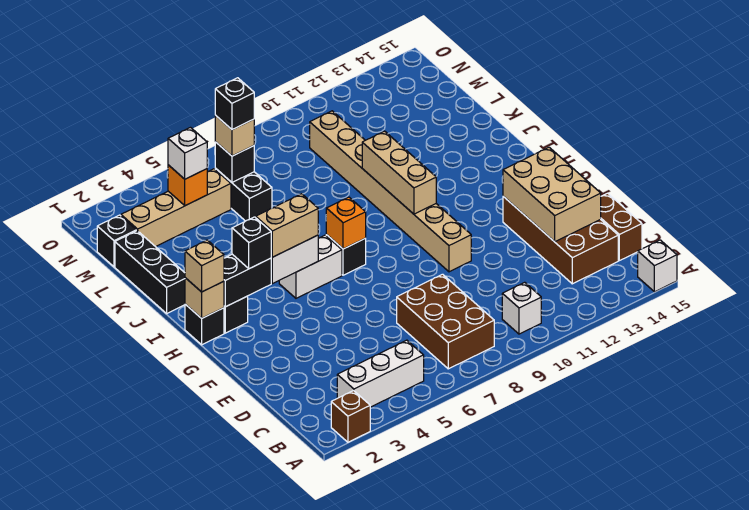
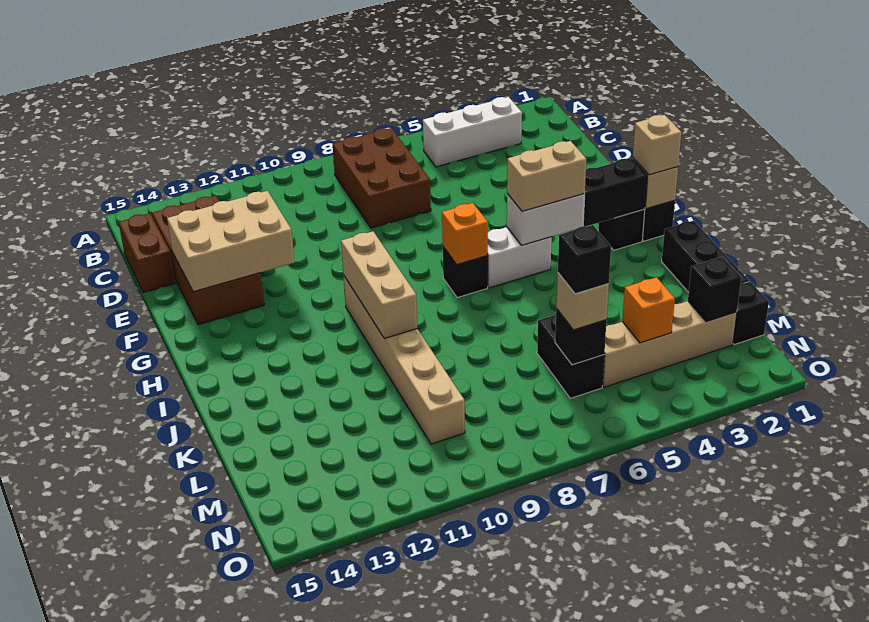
brown 1x1 brick [331,391,370,442] -> none
white 1x1 brick [638,240,677,292] -> none
white 1x1 brick [502,282,541,334] -> none
tan 2x3 brick [503,147,601,242] -> tan 2x3 brick turned to [167,191,295,292]
tan 1x8 brick [310,111,471,272] -> tan 1x6 brick [343,275,465,444]
black 1x1 brick [232,217,271,269] -> black 1x1 brick moved to [688,257,741,322]
white 1x1 brick [168,128,207,179] -> none

